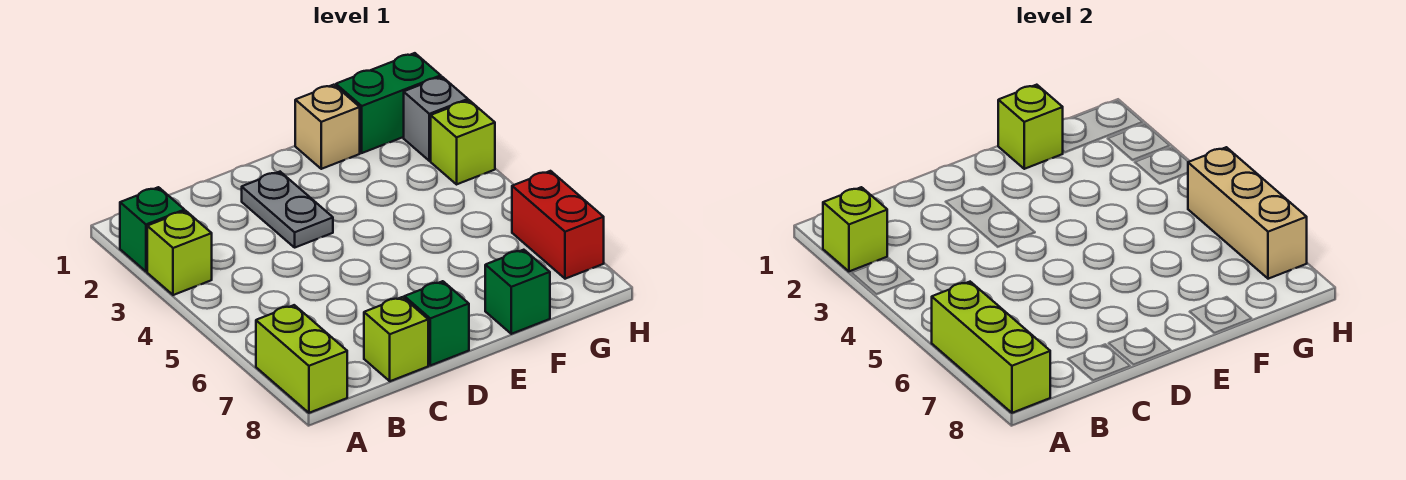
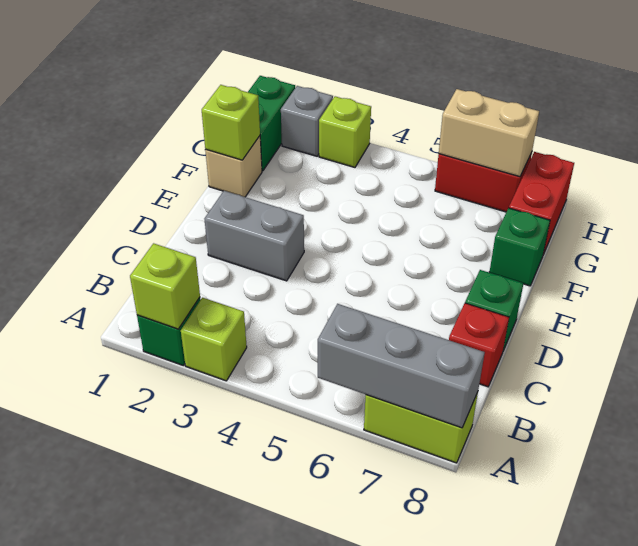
lime 1x3 brick [932,282,1050,413] -> grey 1x3 brick [318,304,485,428]
lime 1x1 brick [364,297,428,381] -> red 1x1 brick [449,303,509,387]
grey 1x2 plate [242,172,333,247] -> grey 1x2 brick [205,191,304,281]
none -> red 1x2 brick [509,152,574,254]
tan 1x3 brick [1188,147,1307,279] -> tan 1x2 brick [439,89,539,177]

